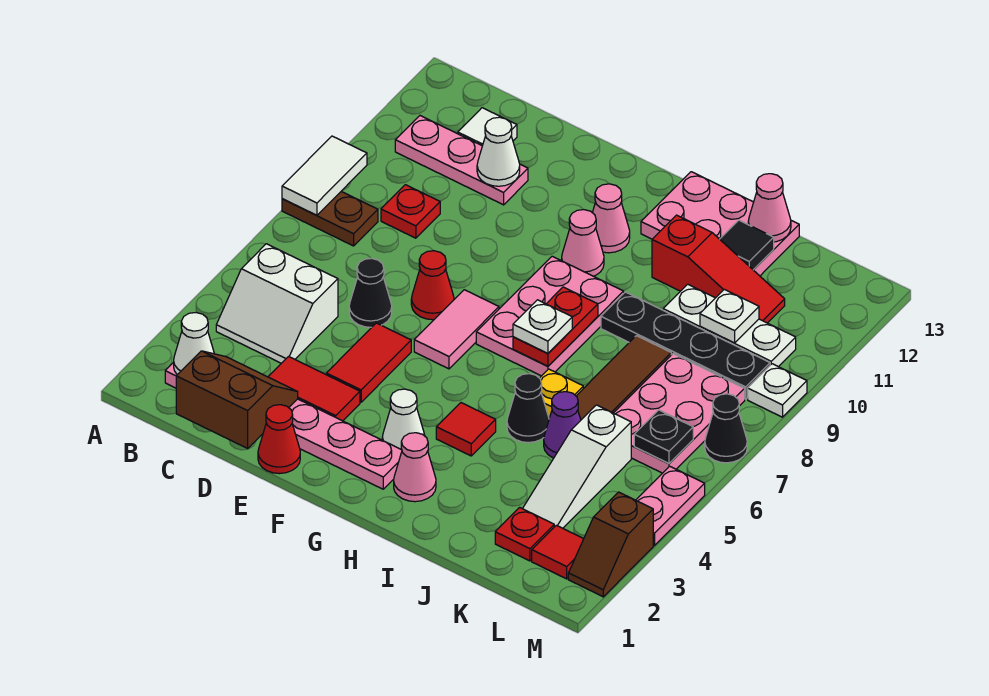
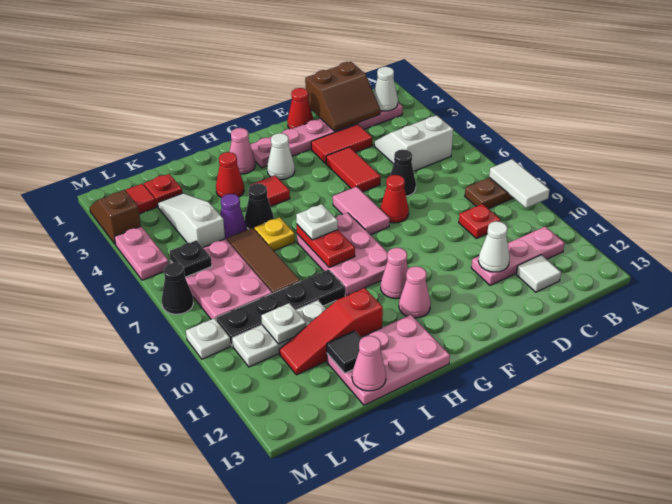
none -> red 1x1 cone [216,152,244,198]

